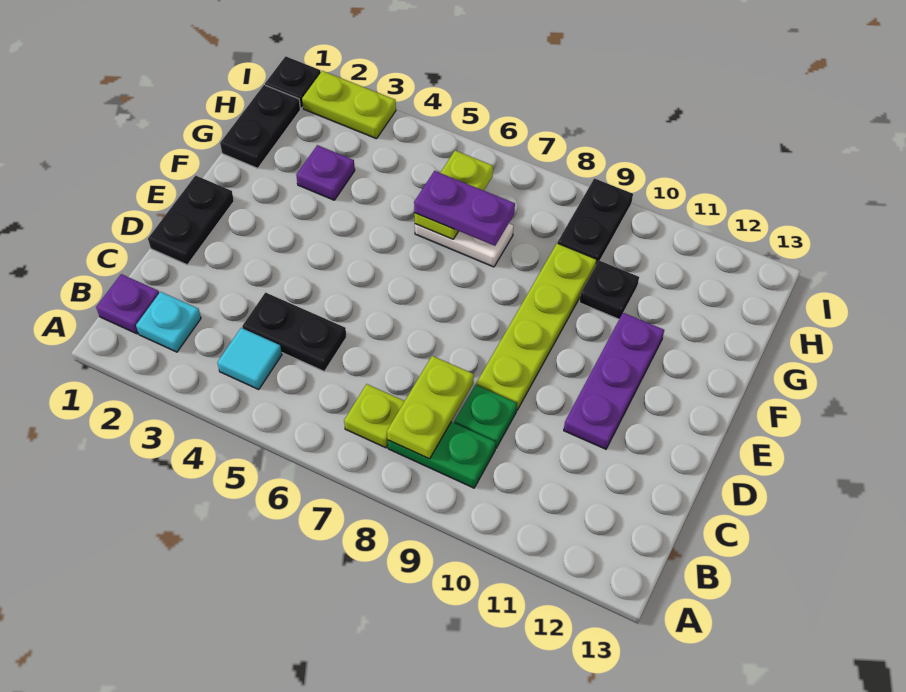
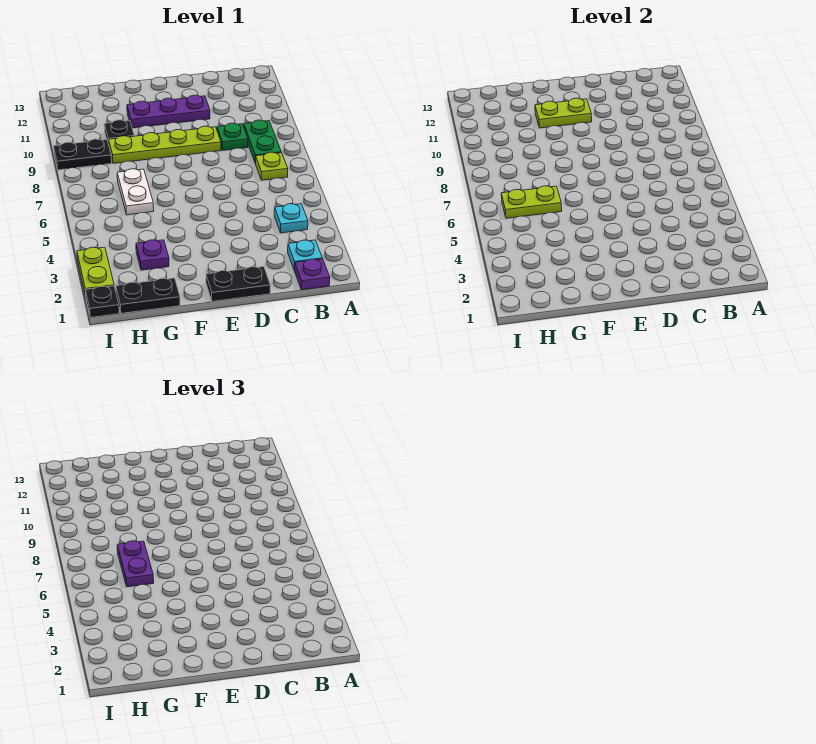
cyan 1x1 tile [217,328,282,389] -> cyan 1x1 plate [274,204,308,233]
lime 1x2 plate [387,356,474,459] -> lime 1x2 plate moved to [535,98,592,128]
black 1x2 plate [242,293,346,371] -> none

